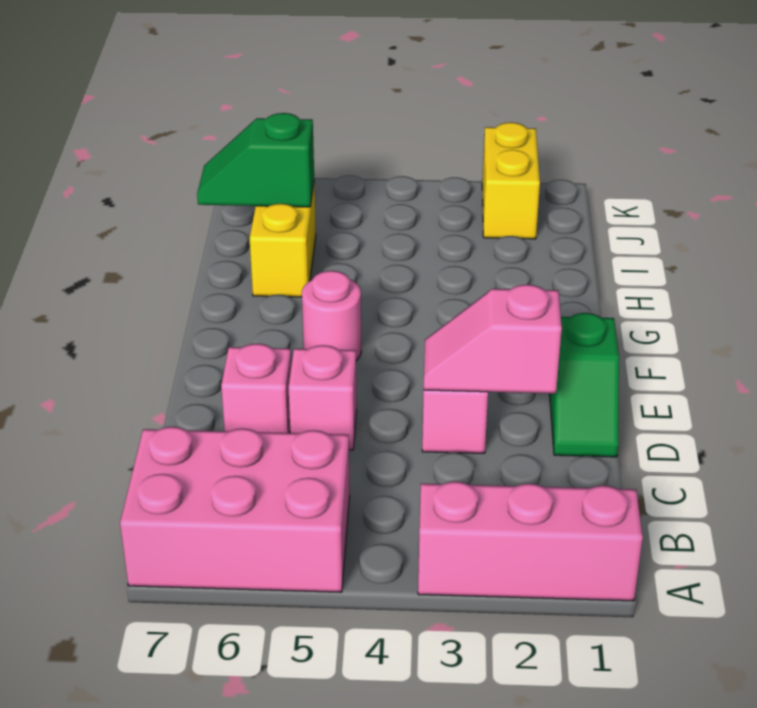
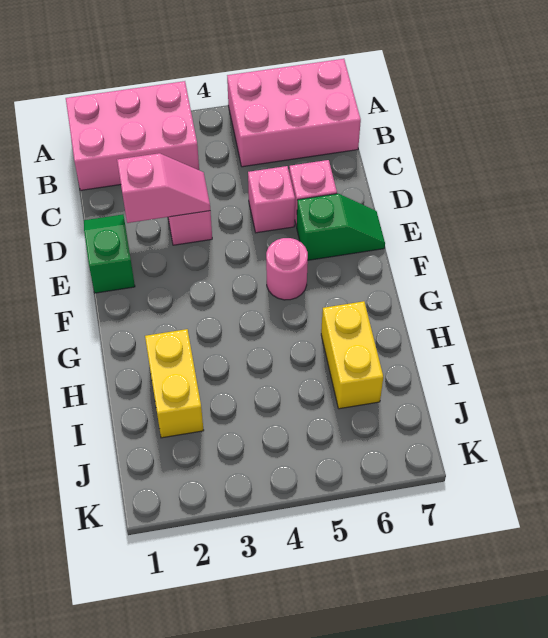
pink 1x3 brick [418,481,643,601] -> pink 2x3 brick [66,81,199,190]
green 1x2 slope [197,113,314,207] -> green 1x2 slope moved to [297,194,385,260]
yellow 1x2 brick [482,122,540,239] -> yellow 1x2 brick moved to [145,329,204,438]

